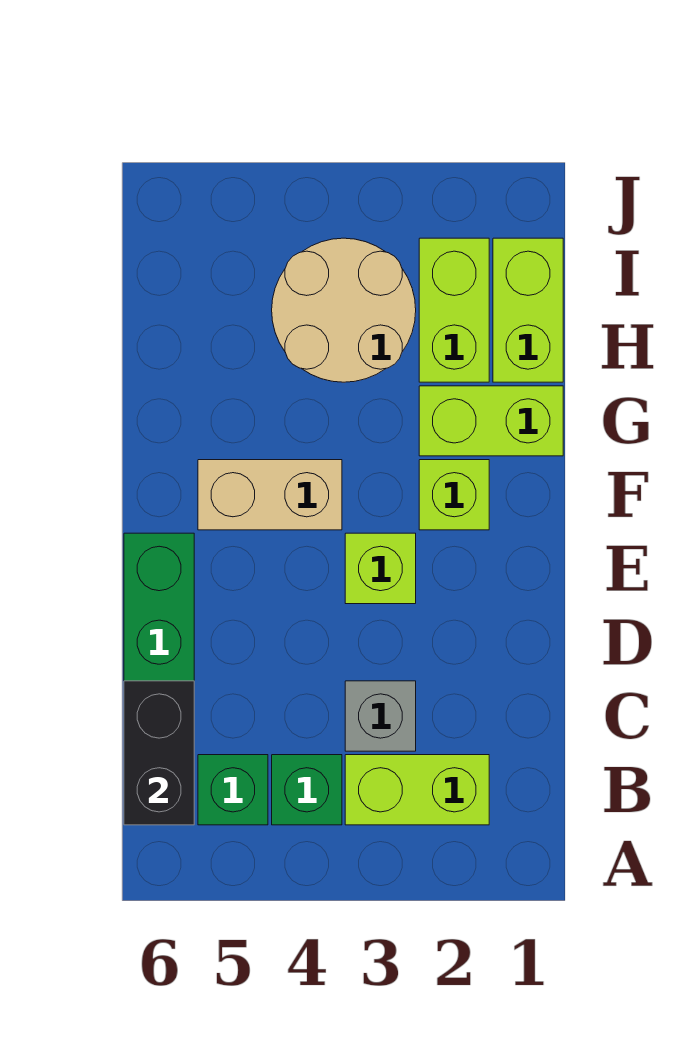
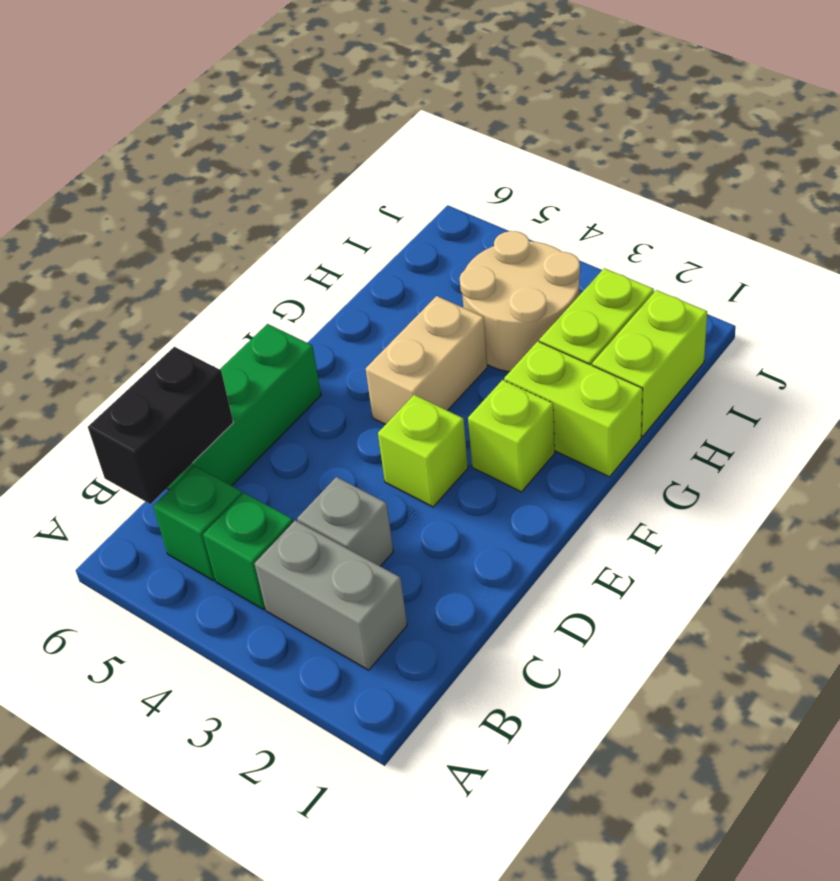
lime 1x2 brick [345,755,489,825] -> grey 1x2 brick [255,520,407,670]
tan 1x2 brick [198,460,342,530] -> tan 1x2 brick turned to [366,296,487,424]

